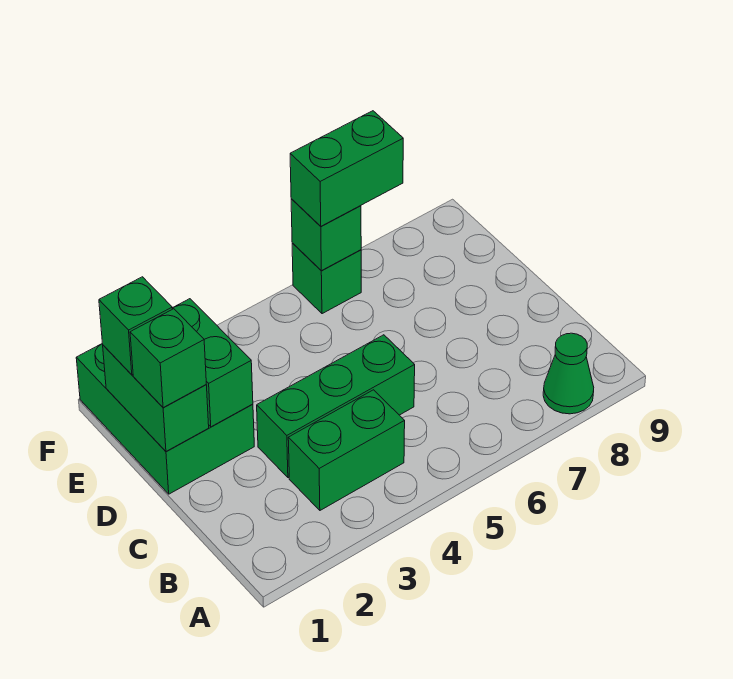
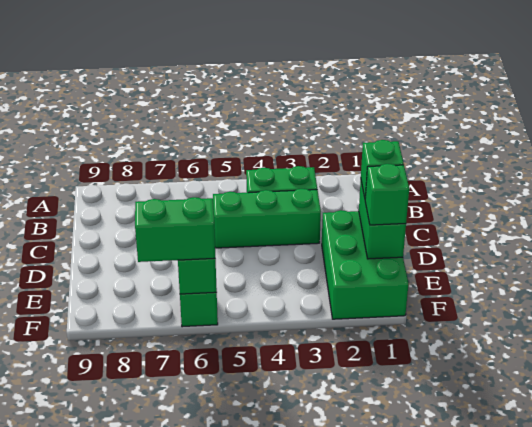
green 1x1 cone [543,333,594,414] -> none
green 1x2 brick [172,299,253,427] -> none

